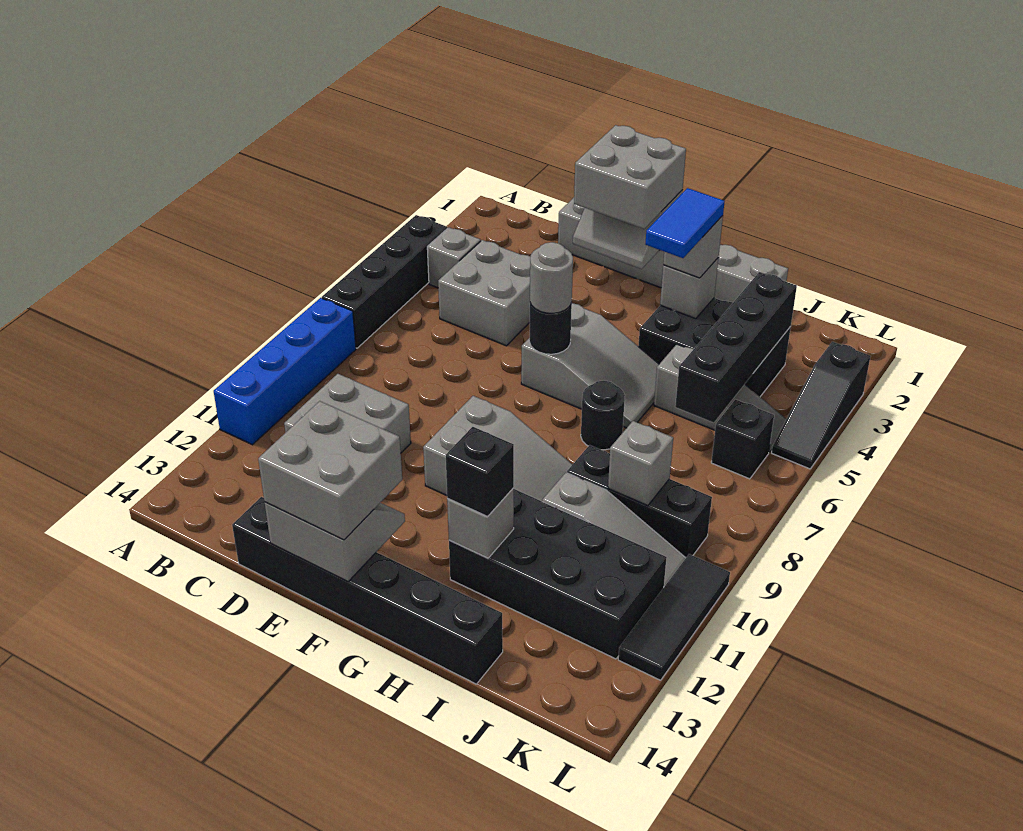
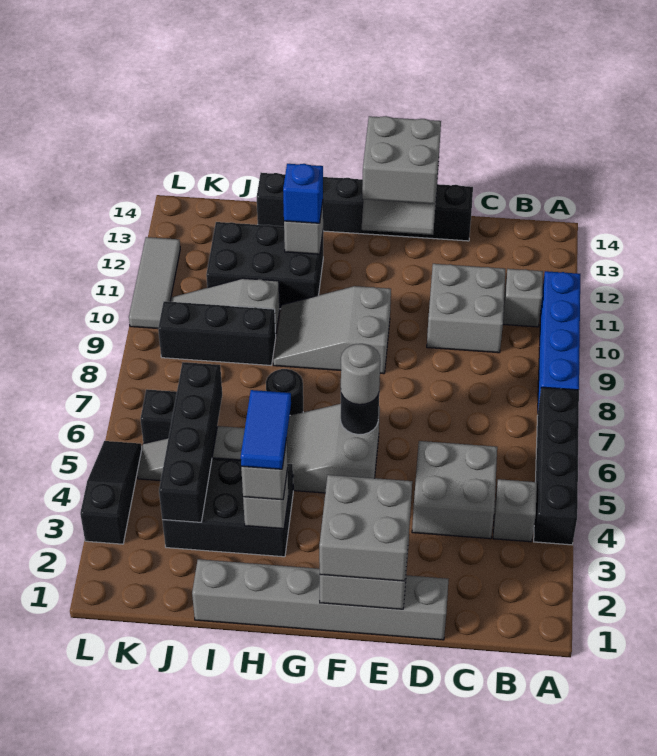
black 2x4 brick [449,489,667,659] -> black 2x3 brick [206,222,323,309]
black 1x1 brick [446,427,514,516] -> blue 1x1 brick [283,164,323,223]
grey 1x1 brick [608,421,673,506] -> grey 1x1 brick moved to [503,269,543,327]
black 1x3 tile [618,554,730,680] -> grey 1x3 tile [129,237,180,329]

